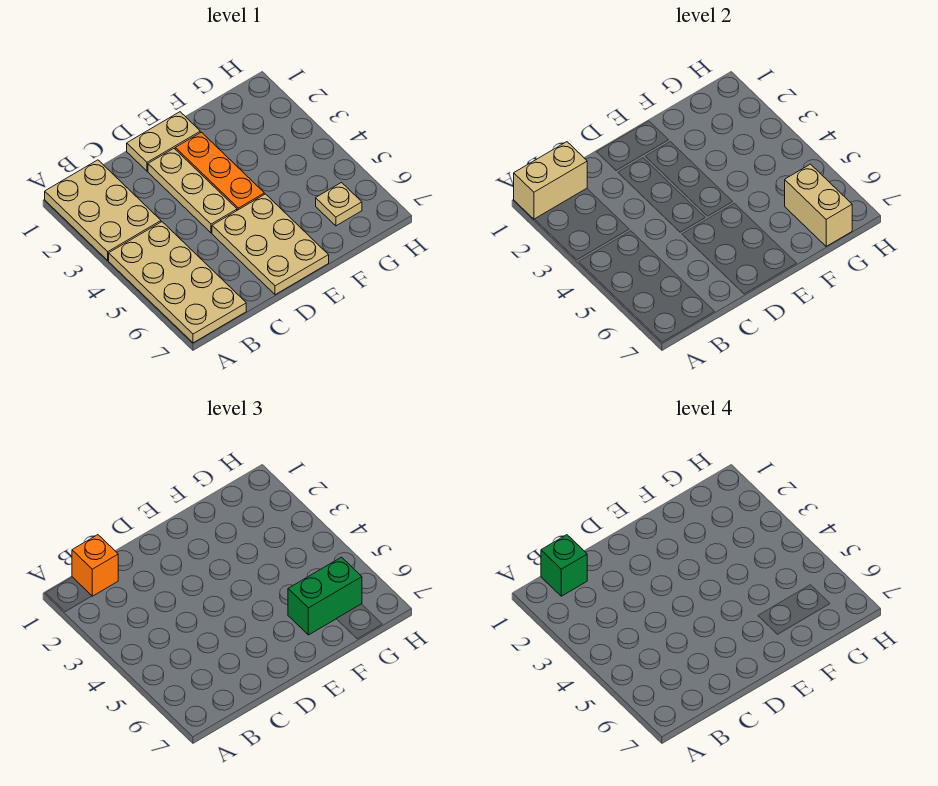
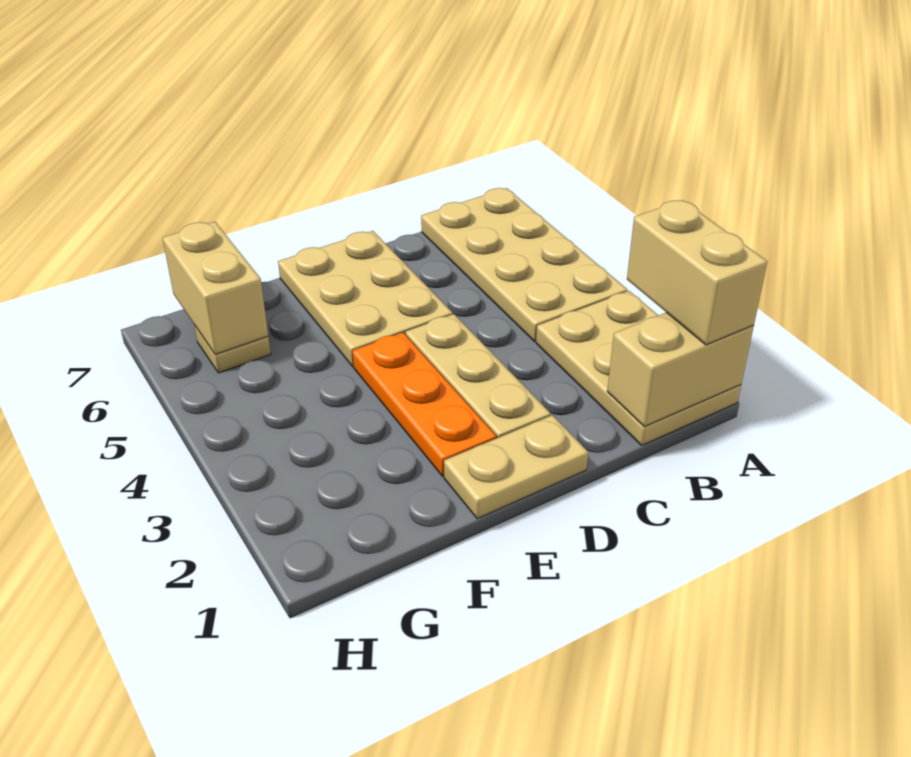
none -> tan 1x2 brick [627,200,767,345]
orange 1x1 brick [72,535,118,596] -> none
green 1x1 brick [541,535,587,596] -> none
green 1x2 brick [288,557,362,635] -> none

